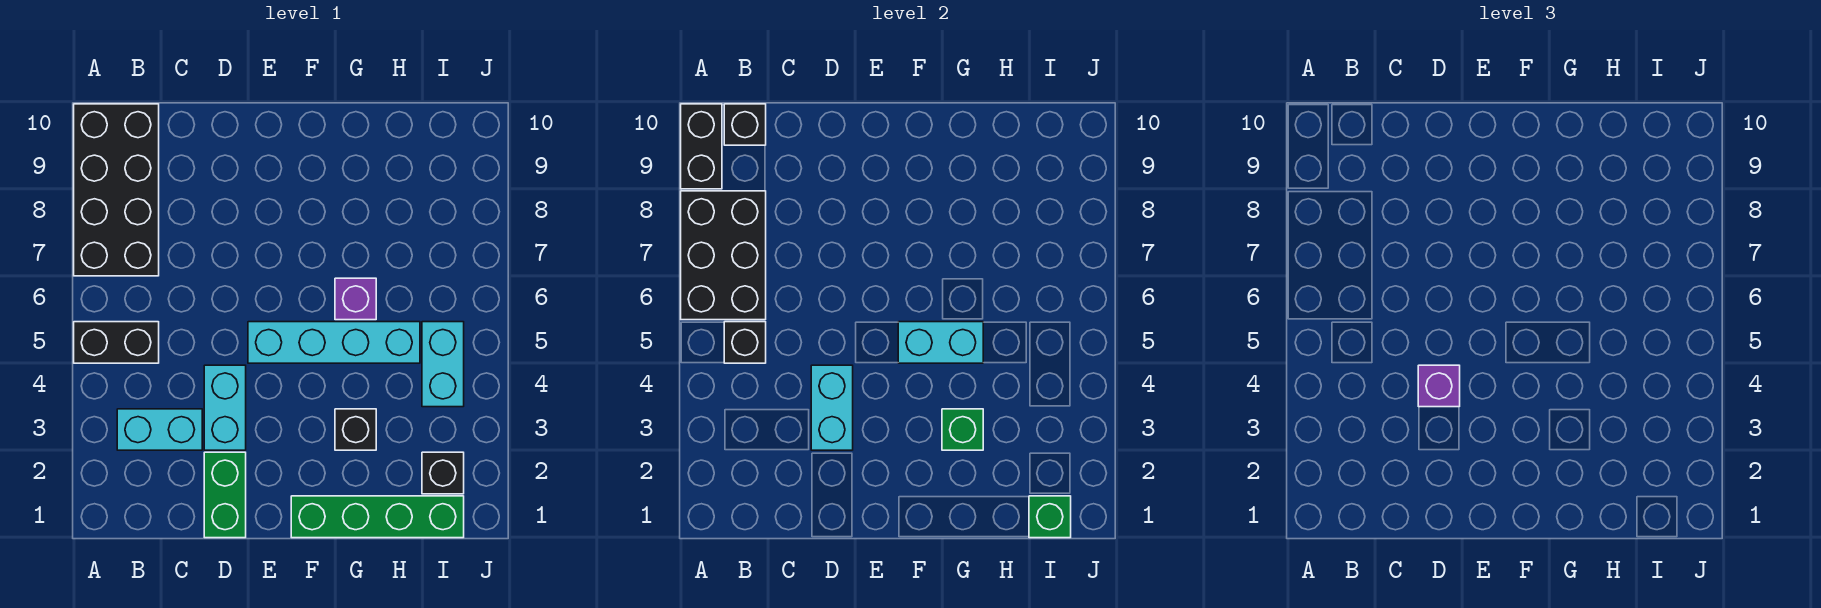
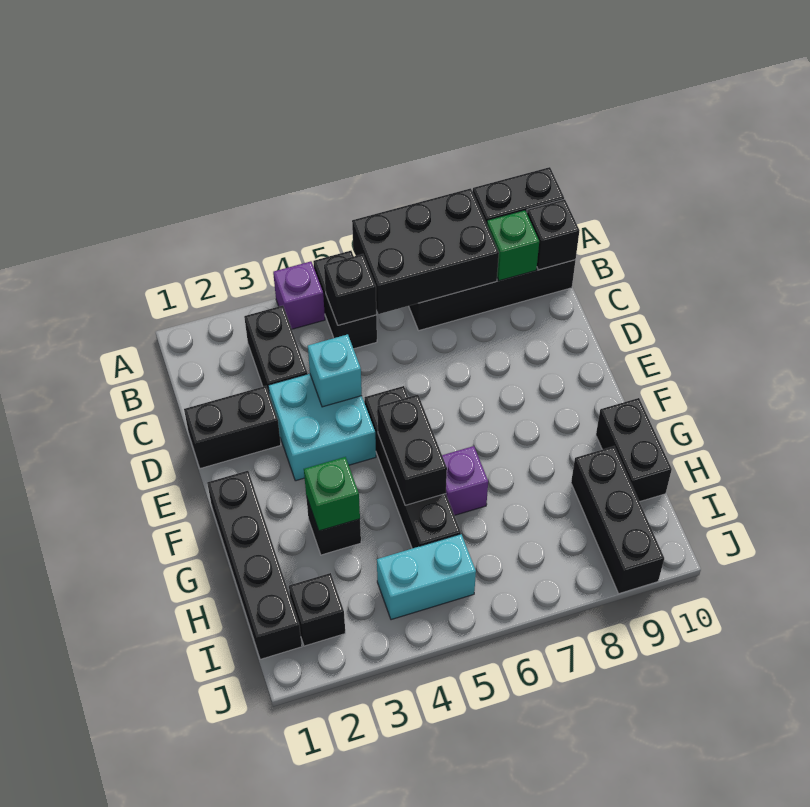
cyan 1x2 brick [117,409,202,450] -> black 1x2 brick [244,306,307,392]
green 1x2 brick [204,452,246,538] -> black 1x2 brick [184,386,281,469]
cyan 1x2 brick [204,365,246,450] -> cyan 2x2 brick [268,374,376,481]
cyan 1x2 brick [811,365,853,450] -> cyan 1x1 brick [308,334,362,407]
purple 1x1 brick [1418,365,1460,407] -> purple 1x1 brick moved to [273,261,325,329]
cyan 1x4 brick [248,322,420,363] -> black 1x4 brick [365,386,461,548]
green 1x4 brick [291,496,464,538] -> black 1x4 brick [207,471,302,659]
cyan 1x2 brick [898,322,983,363] -> black 1x2 brick [377,395,447,505]
none -> black 1x2 brick [596,398,672,502]
none -> black 1x3 brick [571,446,664,594]
green 1x1 brick [1029,496,1071,538] -> green 1x1 brick moved to [487,210,539,281]

